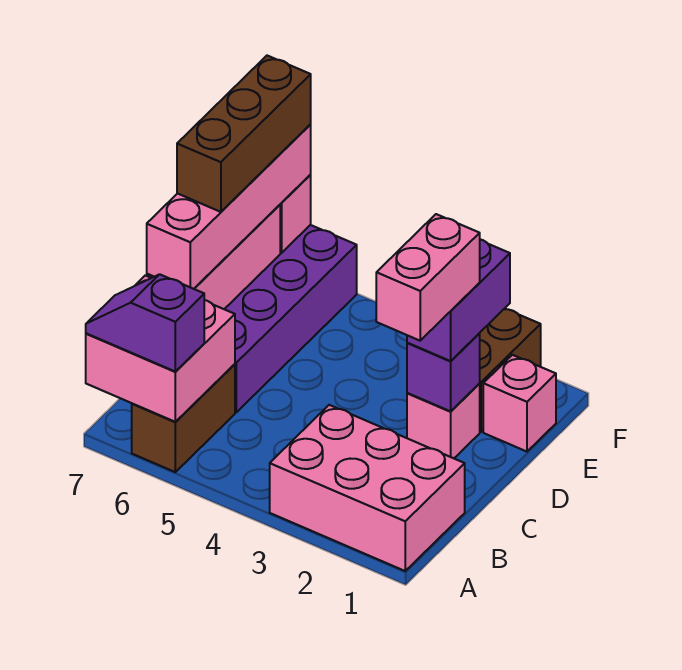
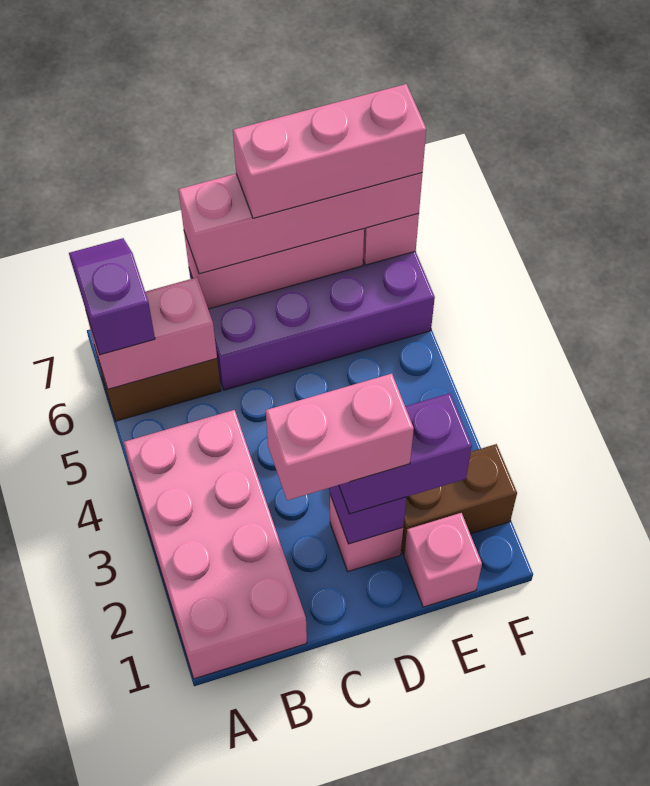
pink 2x3 brick [270,405,465,571] -> pink 2x4 brick [124,410,307,679]
pink 2x2 brick [86,275,235,422] -> pink 1x2 brick [87,277,217,389]
brown 1x3 brick [177,56,311,212] -> pink 1x3 brick [233,84,426,218]

